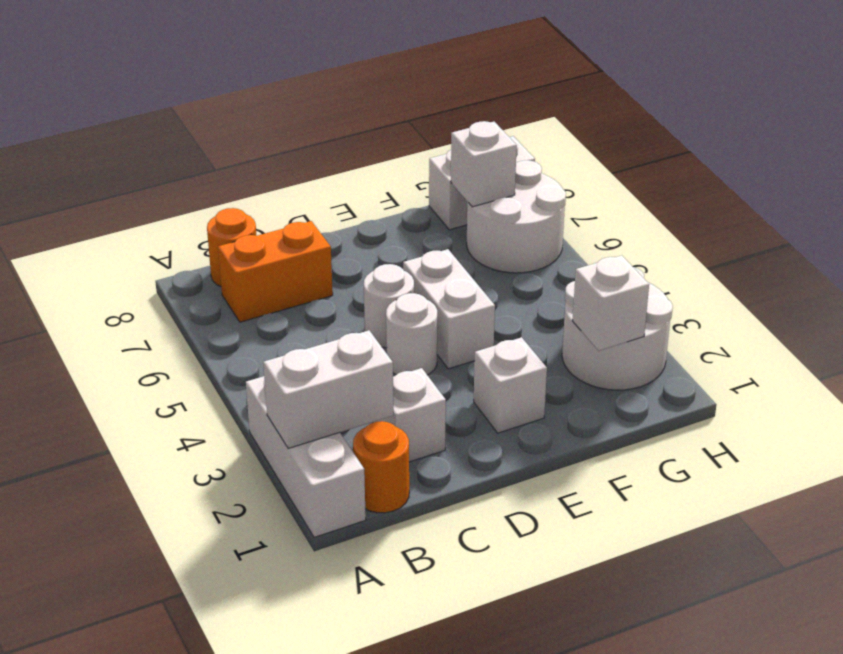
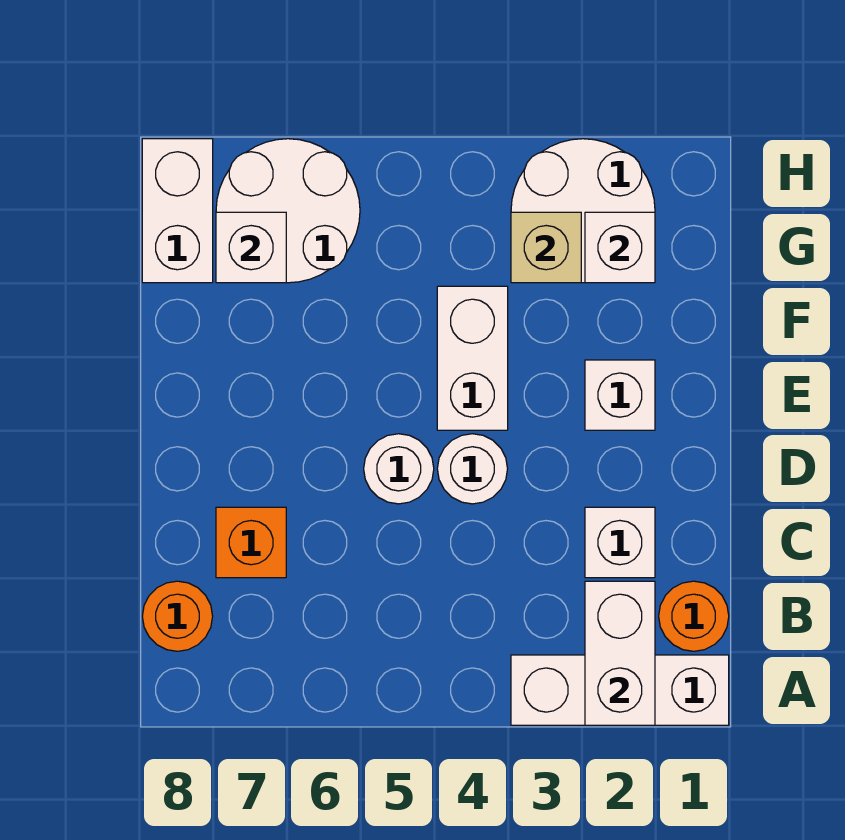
orange 1x2 brick [218,221,333,322] -> orange 1x1 brick [216,507,286,578]
white 1x2 brick [403,249,495,369] -> white 1x2 brick turned to [437,286,508,430]
none -> tan 1x1 brick [511,212,581,283]

